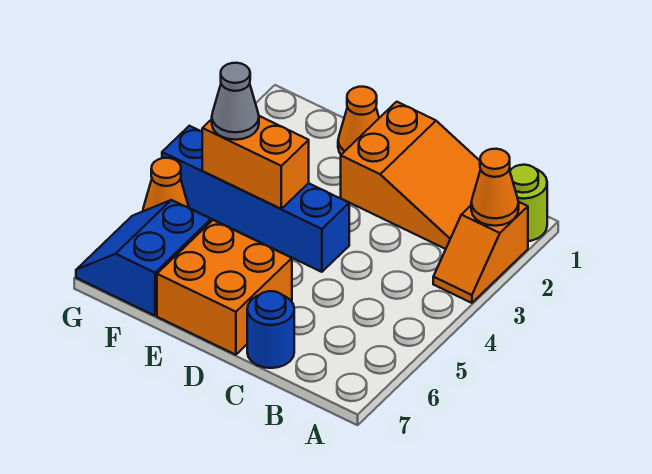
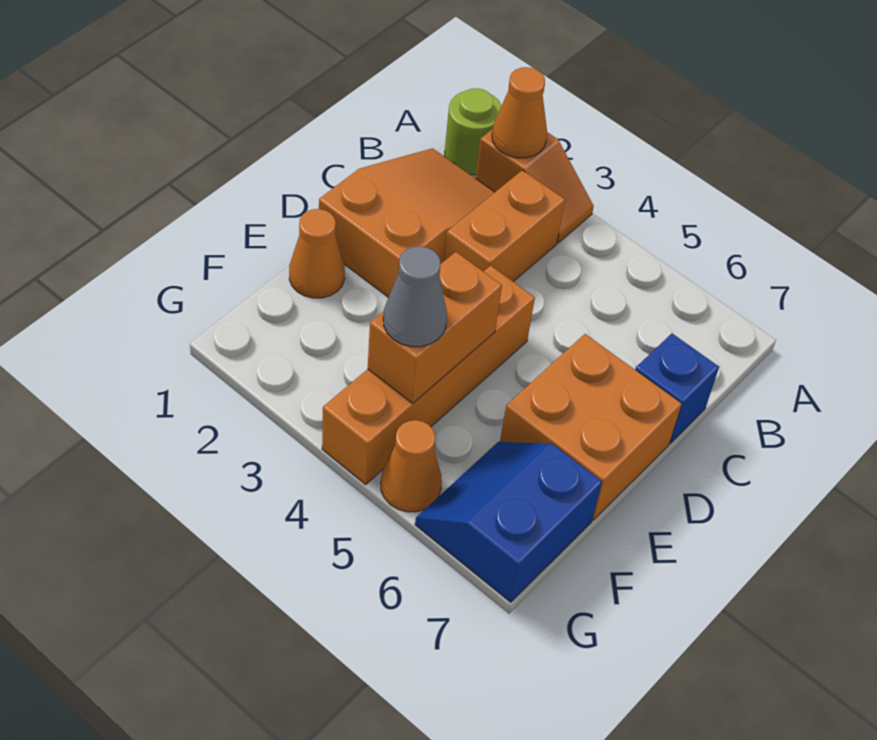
none -> orange 1x2 brick [444,170,565,282]
blue 1x1 round brick [247,291,294,368] -> blue 1x1 brick [635,334,719,443]
blue 1x4 brick [162,126,349,272] -> orange 1x4 brick [322,266,535,484]
blue 2x2 slope [76,200,211,316] -> blue 2x2 slope turned to [415,442,602,602]

